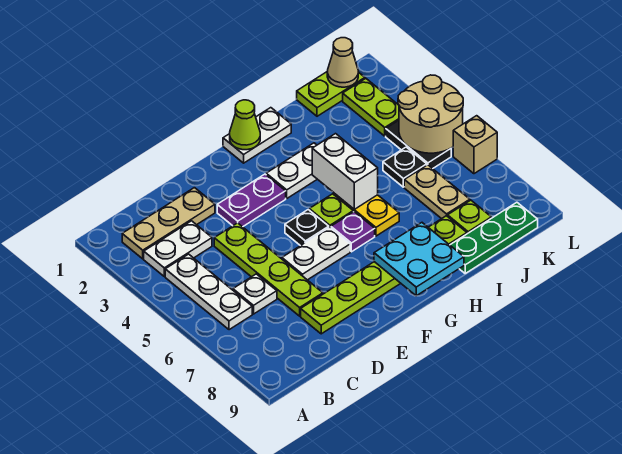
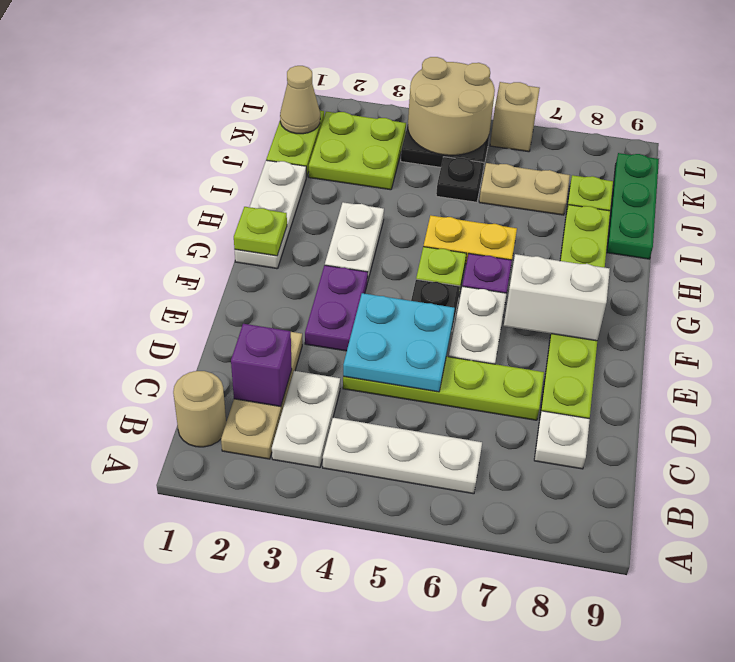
none -> tan 1x1 round brick [173,371,226,447]
none -> purple 1x1 brick [231,324,292,407]
white 1x1 plate [233,274,277,314] -> white 1x1 plate moved to [534,411,590,469]
white 1x2 plate [223,108,291,163] -> white 1x3 plate [235,160,306,269]
lime 1x1 cone [230,100,260,150] -> lime 1x1 plate [234,207,287,256]
cyan 2x2 plate [374,223,464,296] -> cyan 2x2 plate moved to [343,293,455,392]
white 1x2 brick [312,134,378,209] -> white 1x2 brick moved to [504,254,610,341]
lime 1x2 plate [343,79,399,136] -> lime 2x2 plate [309,112,406,190]

